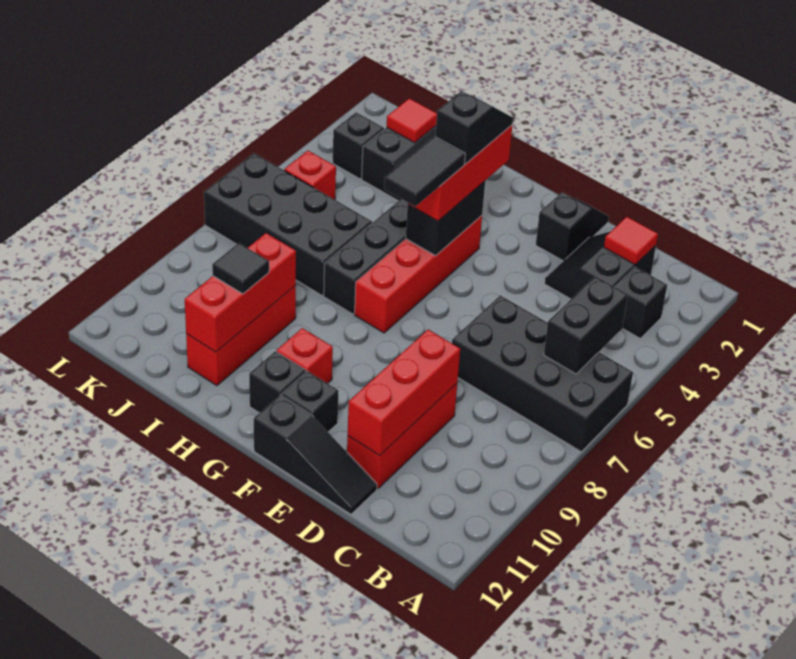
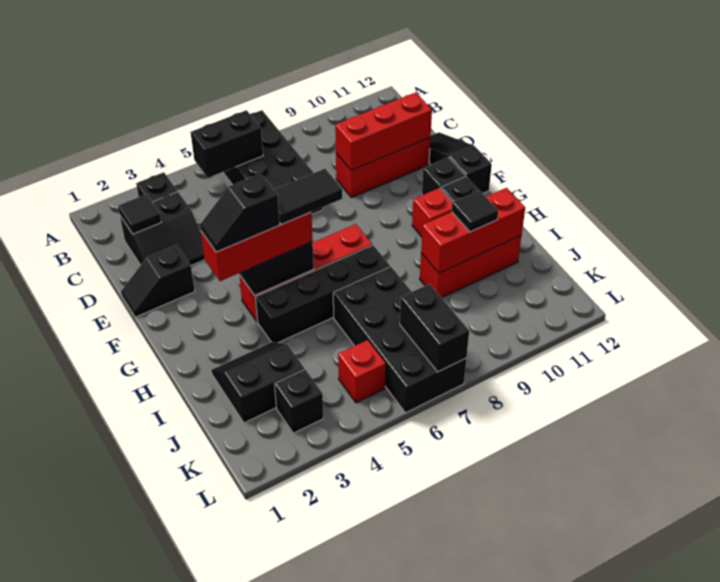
red 1x1 tile [604,217,658,264] -> black 1x1 tile [118,194,161,234]
red 1x1 tile [387,98,437,143] -> none
none -> black 1x2 brick [400,284,469,372]

